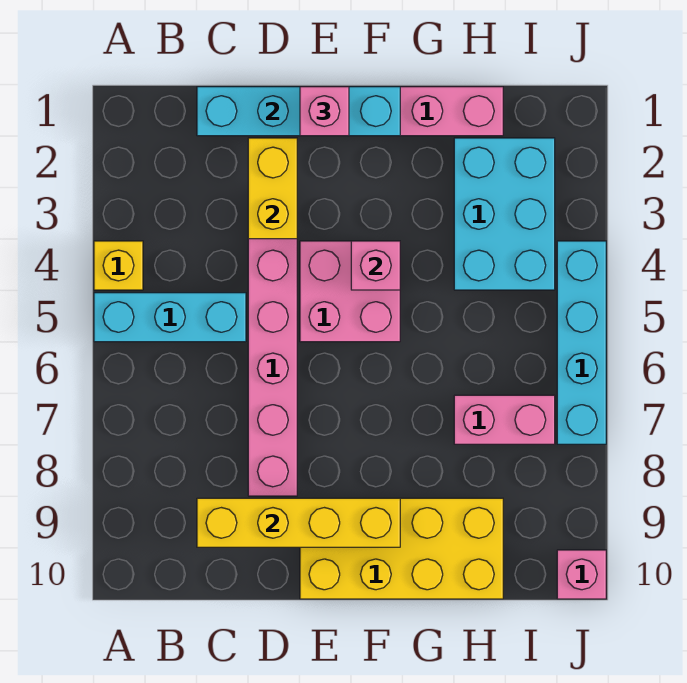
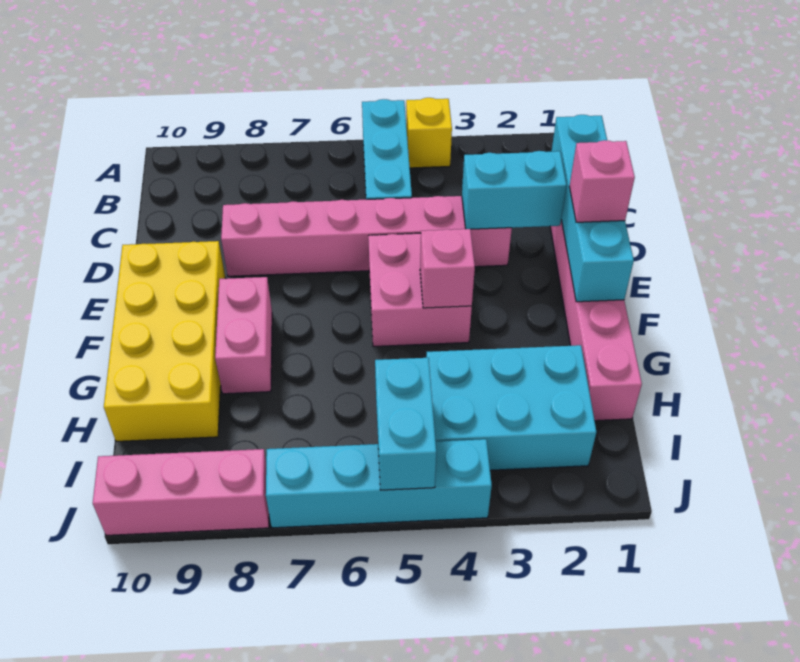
yellow 1x4 brick [197,498,400,547] -> none
yellow 1x2 brick [248,138,297,239] -> cyan 1x2 brick [462,151,567,229]
pink 1x2 brick [454,395,555,444] -> pink 1x2 brick moved to [215,277,272,394]
none -> cyan 1x2 brick [375,358,436,490]
pink 1x1 brick [557,550,606,599] -> pink 1x3 brick [93,449,269,535]

